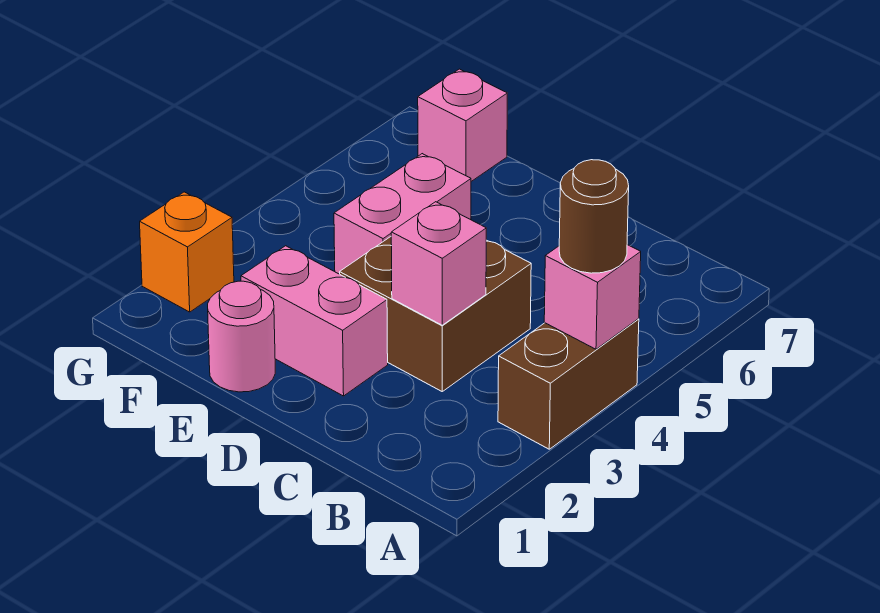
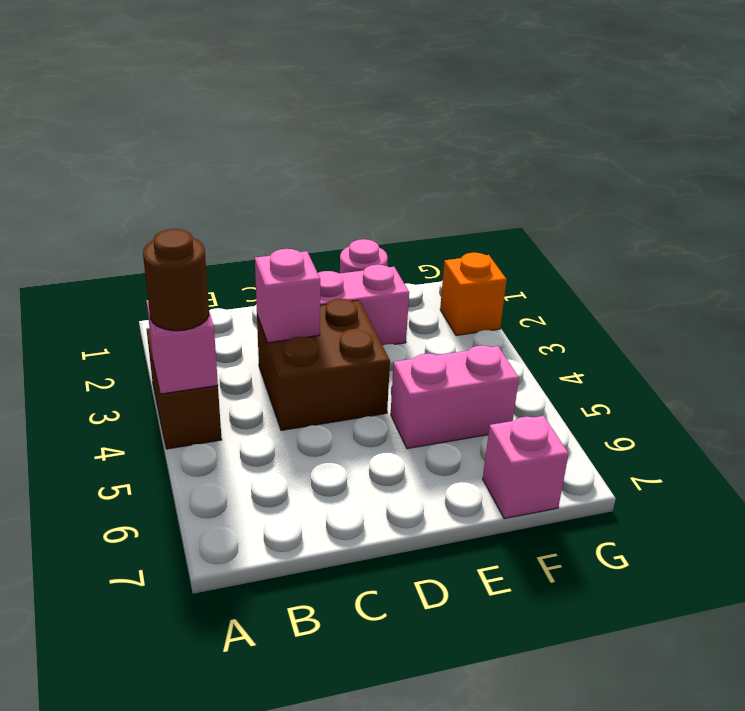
pink 1x2 brick [334,154,471,274] -> pink 1x2 brick turned to [391,345,519,449]

